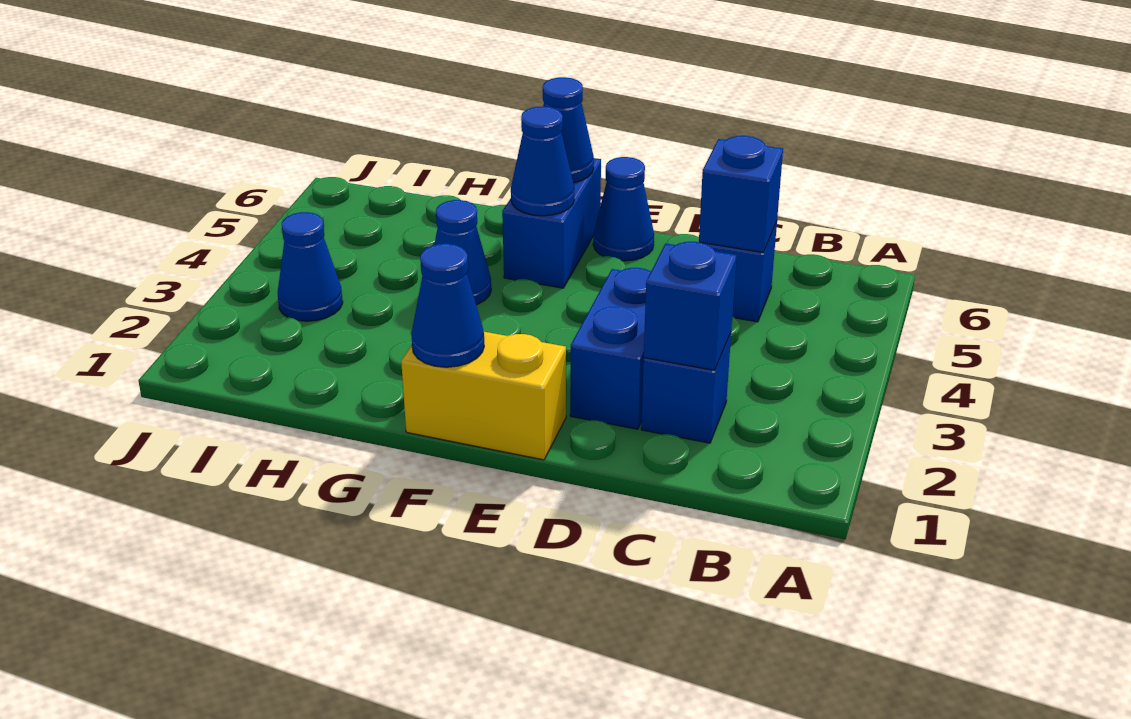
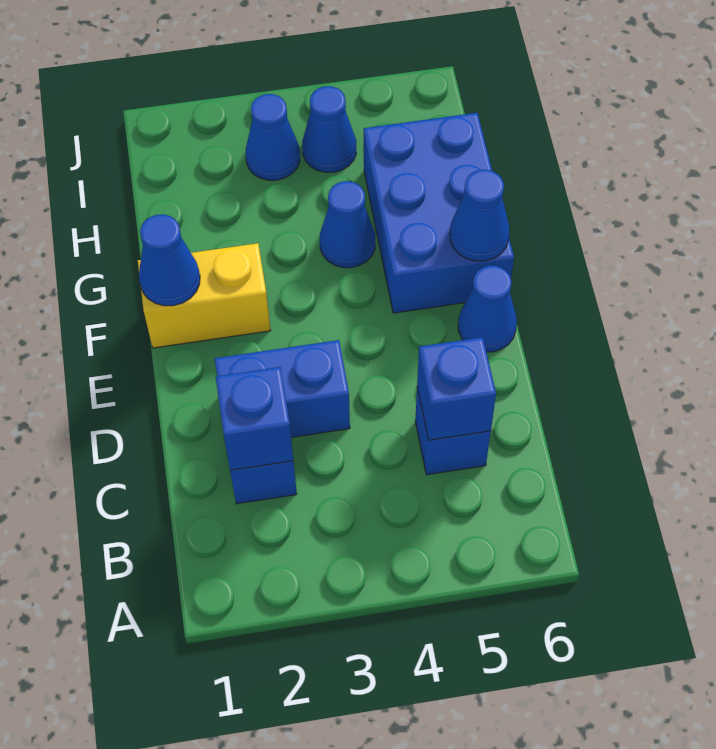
yellow 1x2 brick [401,332,566,460] -> yellow 1x2 brick turned to [138,243,271,348]
blue 1x2 brick [502,158,601,288] -> blue 2x3 brick [364,113,514,313]
blue 1x1 cone [511,106,574,216] -> blue 1x1 cone moved to [302,86,356,172]

